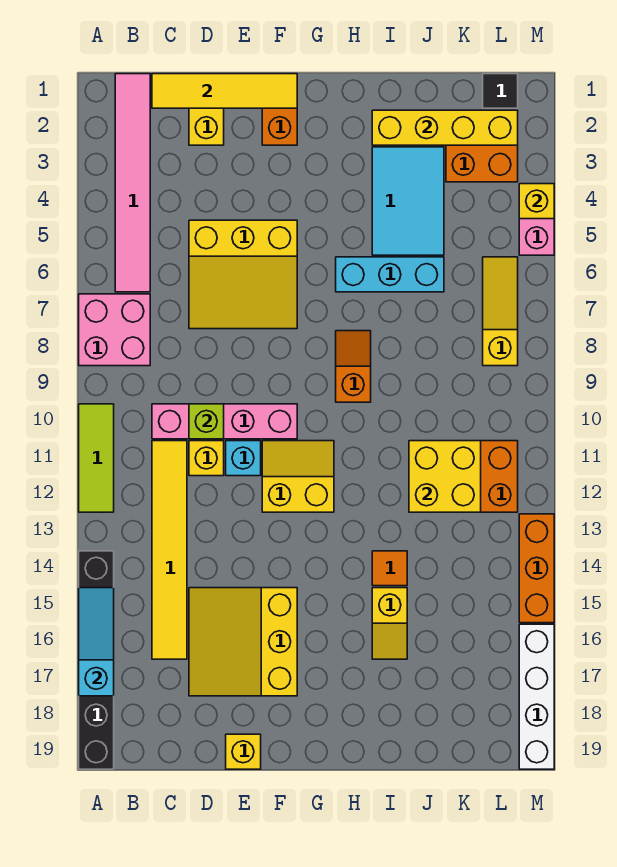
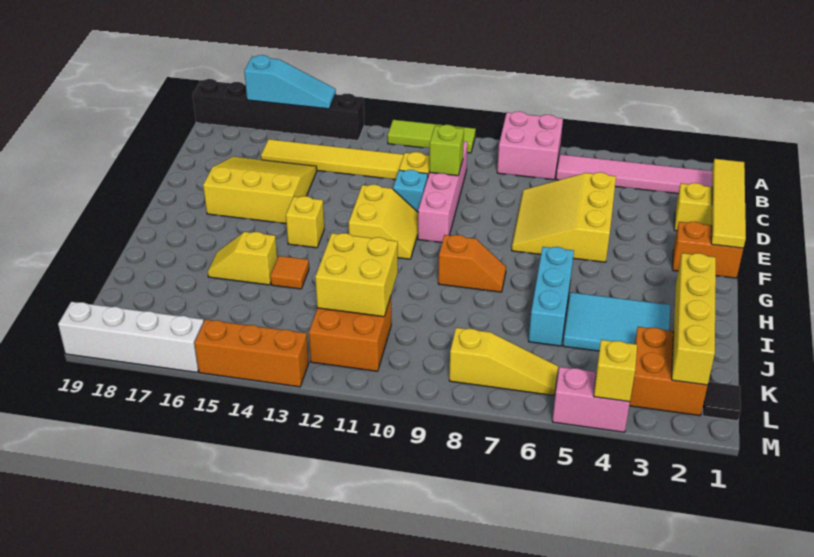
yellow 1x1 brick [226,734,261,769] -> yellow 1x1 brick moved to [286,196,324,248]

